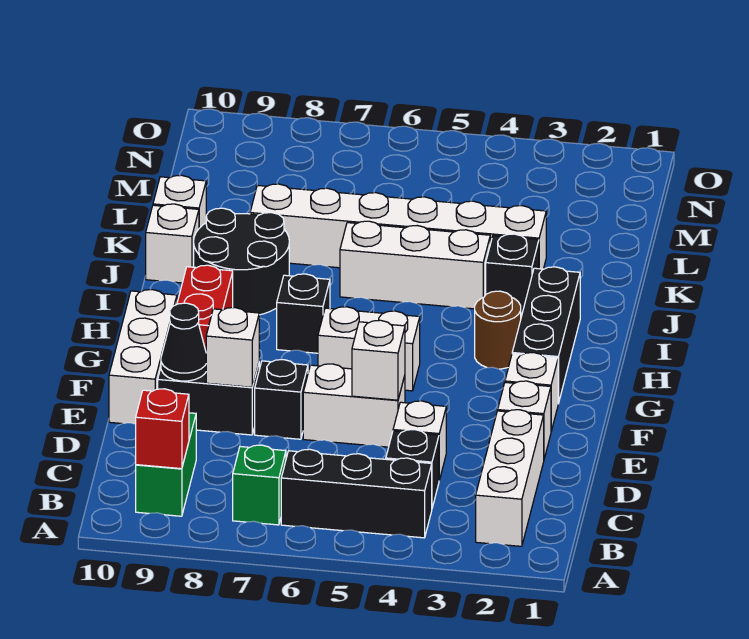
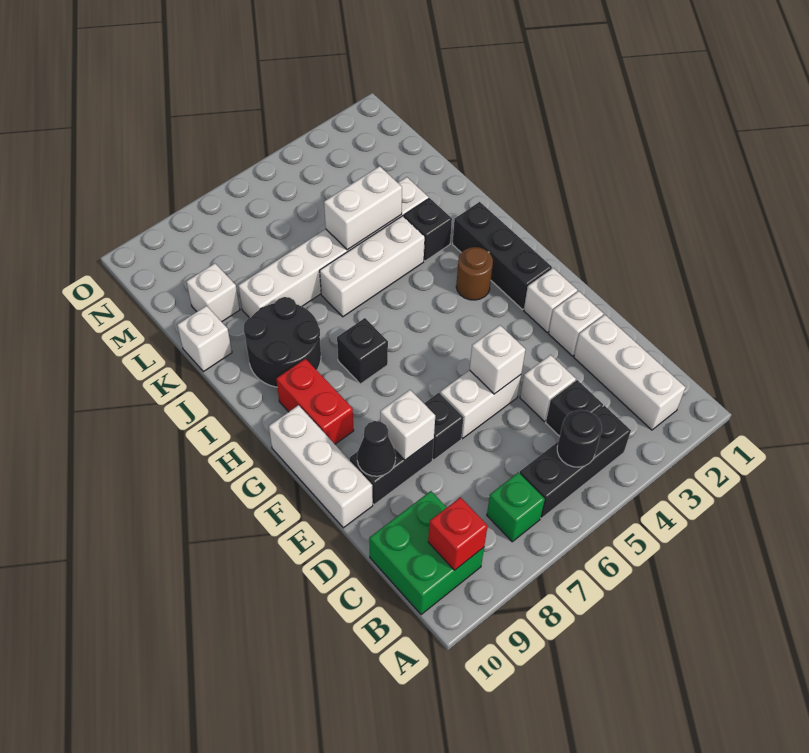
none -> black 1x1 round brick [557,410,602,467]
green 1x2 brick [136,413,196,516] -> green 2x2 brick [369,491,484,615]
white 1x2 brick [318,307,420,391] -> white 1x2 brick moved to [324,166,402,250]
white 1x1 brick [146,204,199,283] -> white 1x1 brick moved to [186,263,240,322]

